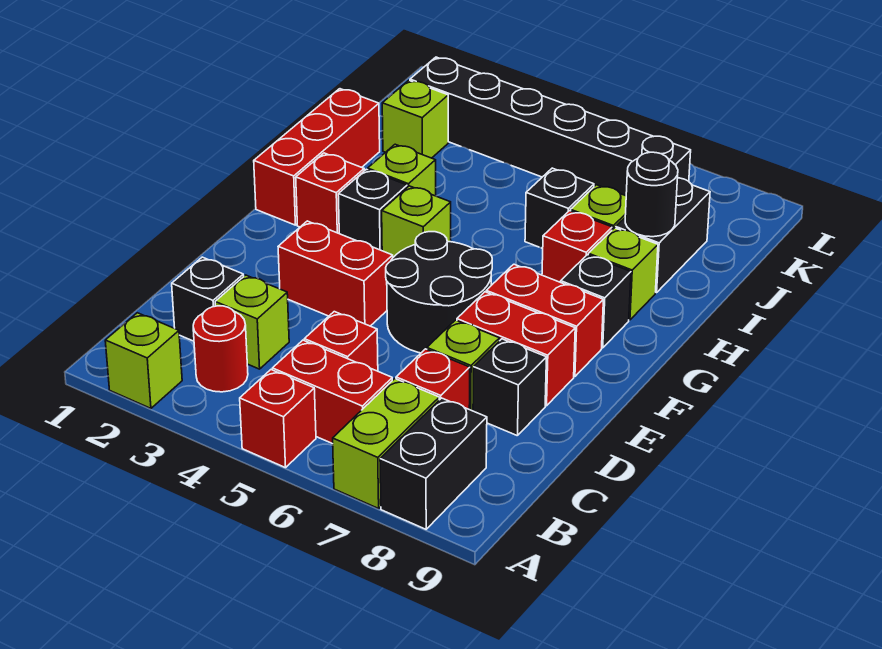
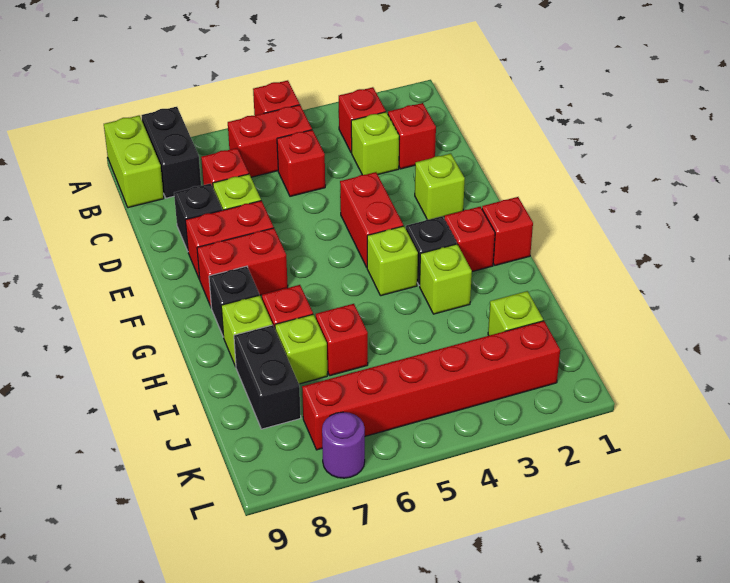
lime 1x1 brick [105,313,182,408] -> lime 1x1 brick moved to [415,154,465,219]
lime 1x2 brick [333,379,439,508] -> lime 1x2 brick moved to [104,115,164,208]
red 1x1 round brick [193,306,248,392] -> red 1x1 brick [338,87,386,153]
black 1x1 brick [172,257,244,341] -> red 1x1 brick [388,103,436,169]
red 1x2 brick [278,221,393,326] -> red 1x2 brick turned to [340,172,403,267]
black 2x2 round brick [386,232,492,353] -> none
red 1x3 brick [254,89,380,225] -> red 1x1 brick [482,197,533,265]
black 1x1 brick [525,168,594,249] -> red 1x1 brick [316,304,368,376]
black 1x1 round brick [625,152,678,237] -> none
black 1x6 brick [410,57,691,196] -> red 1x6 brick [302,321,560,450]
none -> purple 1x1 round brick [322,412,365,478]

